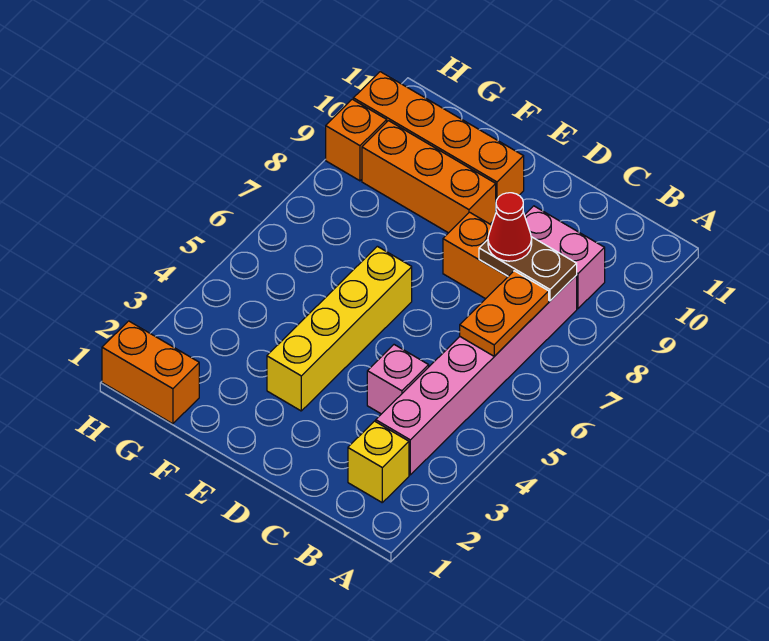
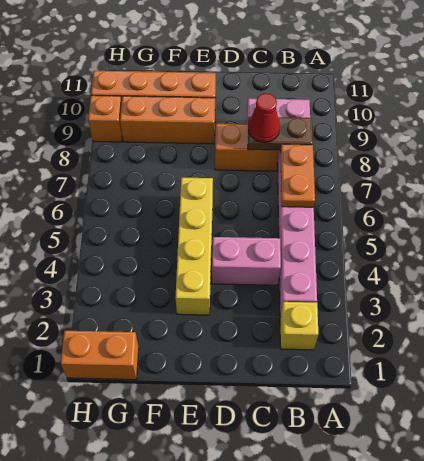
pink 1x1 brick [367,345,429,414] -> pink 1x2 brick [212,237,281,285]

